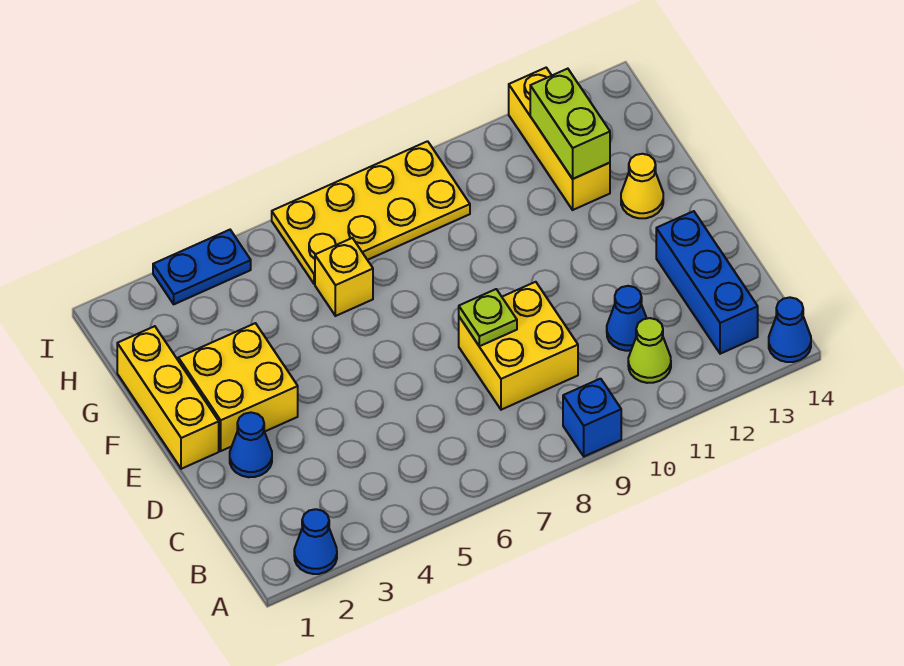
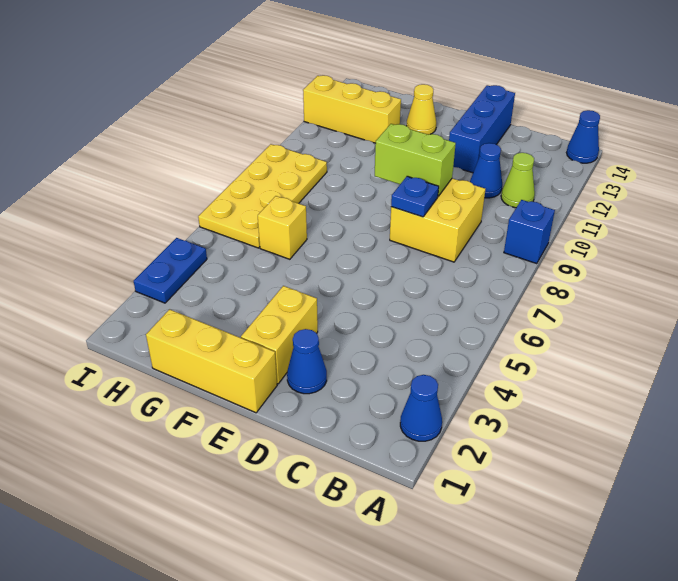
blue 1x3 brick [656,211,758,354] -> blue 1x3 brick turned to [449,85,515,173]
lime 1x1 plate [459,289,517,346] -> blue 1x1 plate [391,176,439,217]
yellow 2x2 brick [178,323,298,451] -> yellow 1x2 brick [241,286,318,384]
lime 1x2 brick [530,69,610,179] -> lime 1x2 brick moved to [375,124,456,196]

